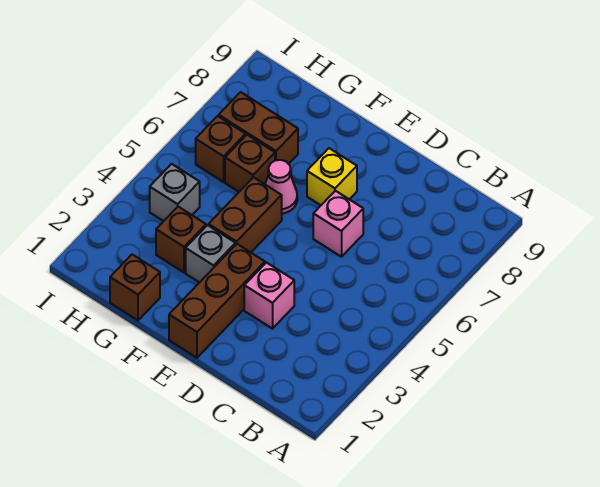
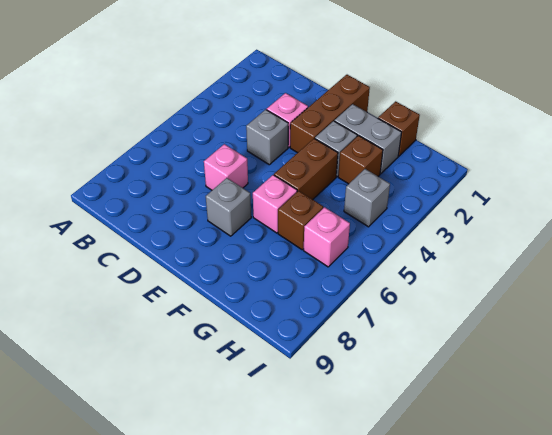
none -> grey 1x1 brick [246,110,288,165]
yellow 1x1 brick [307,148,357,205] -> grey 1x1 brick [206,178,251,236]
none -> grey 1x2 brick [334,104,402,174]
pink 1x1 cone [265,160,297,213] -> pink 1x1 brick [253,175,297,233]
brown 1x2 brick [219,92,298,164] -> none
brown 1x1 brick [196,116,246,182] -> pink 1x1 brick [304,207,350,267]

